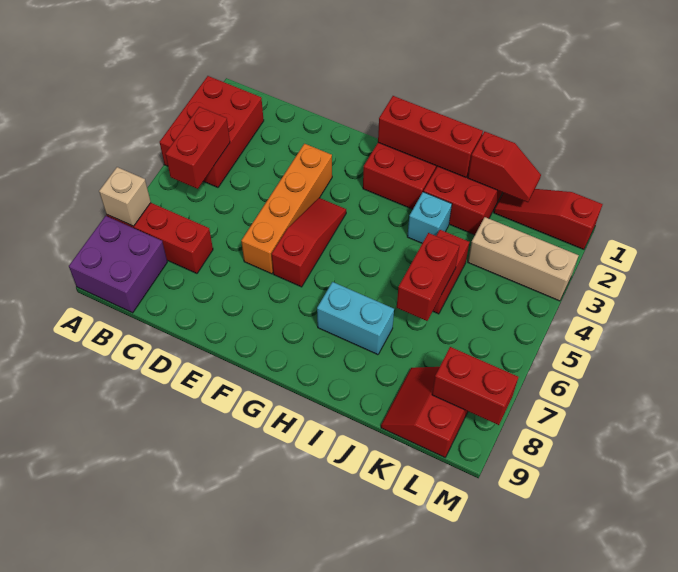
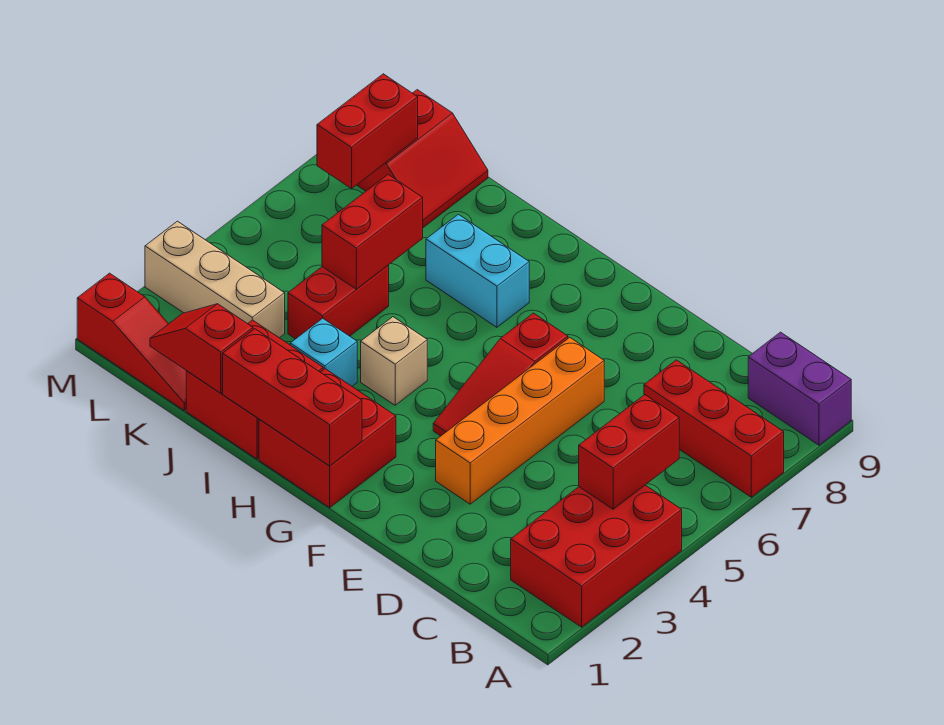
tan 1x1 brick [99,167,151,226] -> tan 1x1 brick moved to [361,317,427,405]
purple 2x2 brick [69,216,167,313] -> purple 1x2 brick [748,332,851,445]
red 1x2 brick [432,347,518,425] -> red 1x2 brick turned to [317,74,418,189]

